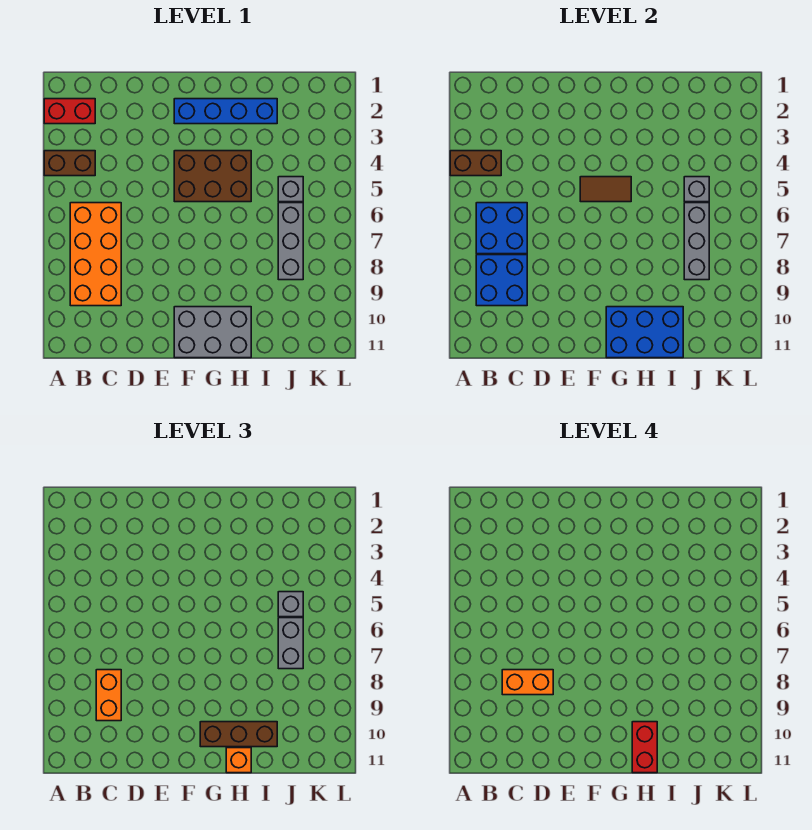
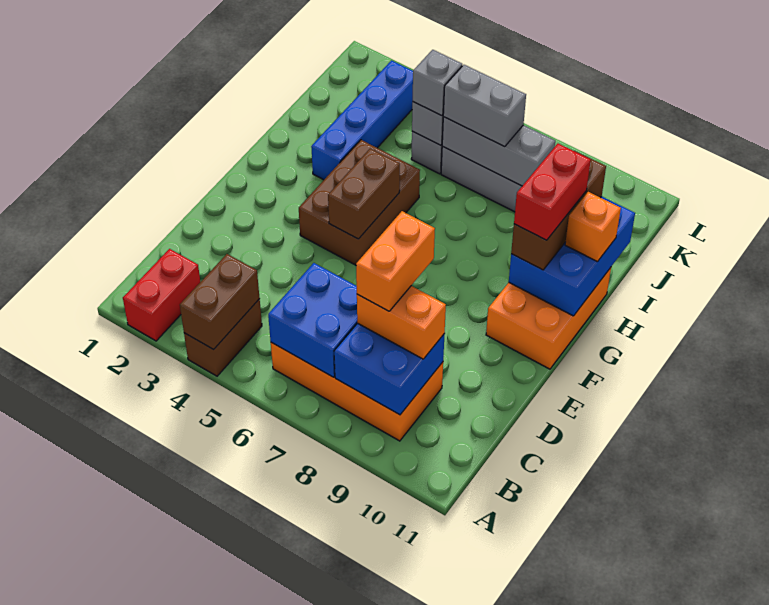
blue 1x4 brick [174,99,277,124] -> blue 1x4 brick moved to [311,61,413,180]
brown 1x2 tile [580,177,631,202] -> brown 1x2 brick [328,148,400,239]
grey 2x3 brick [174,307,251,358] -> orange 2x3 brick [486,268,611,369]
red 1x2 brick [632,722,657,773] -> red 1x2 brick turned to [514,144,591,240]

